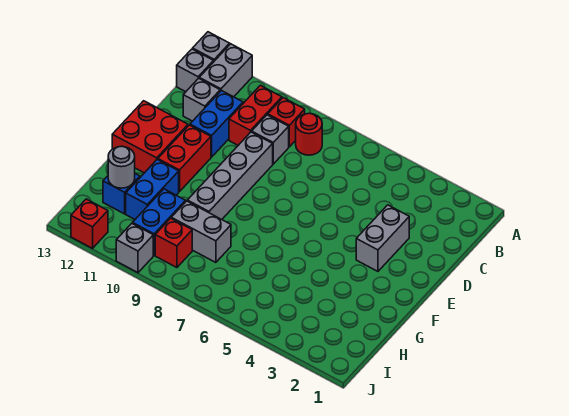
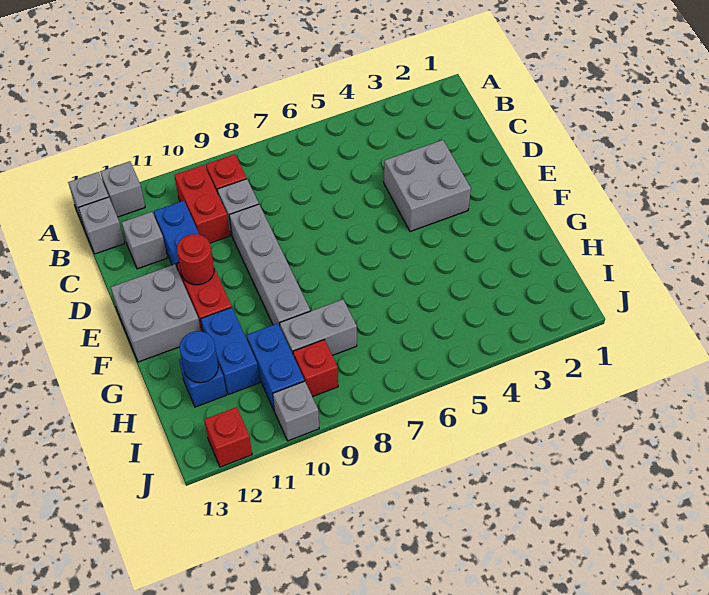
grey 1x2 brick [199,44,252,97] -> grey 1x1 brick [100,161,145,217]
red 1x1 round brick [296,113,322,155] -> red 1x1 round brick moved to [177,234,214,285]
grey 1x2 brick [356,205,409,271] -> grey 2x2 brick [384,140,471,232]
red 2x2 brick [112,101,188,173] -> grey 2x2 brick [111,264,201,362]
grey 1x1 round brick [108,146,135,188] -> blue 1x1 round brick [179,331,218,383]

